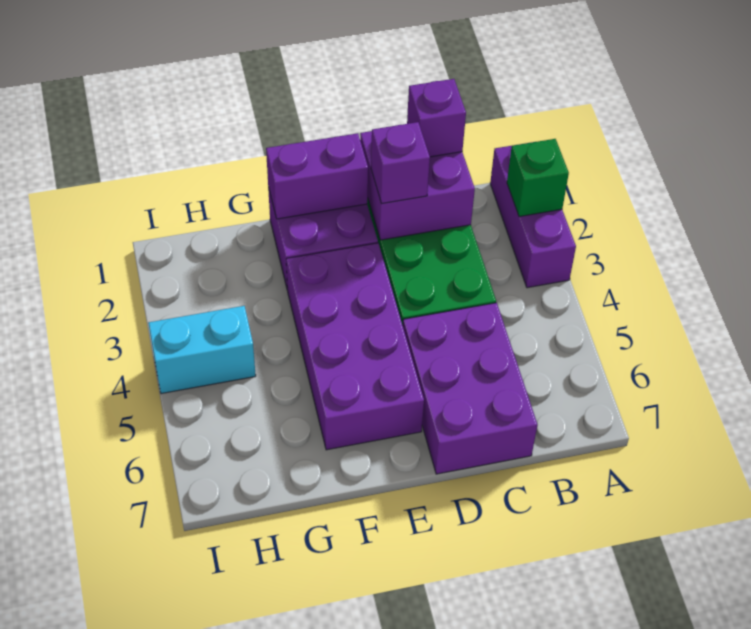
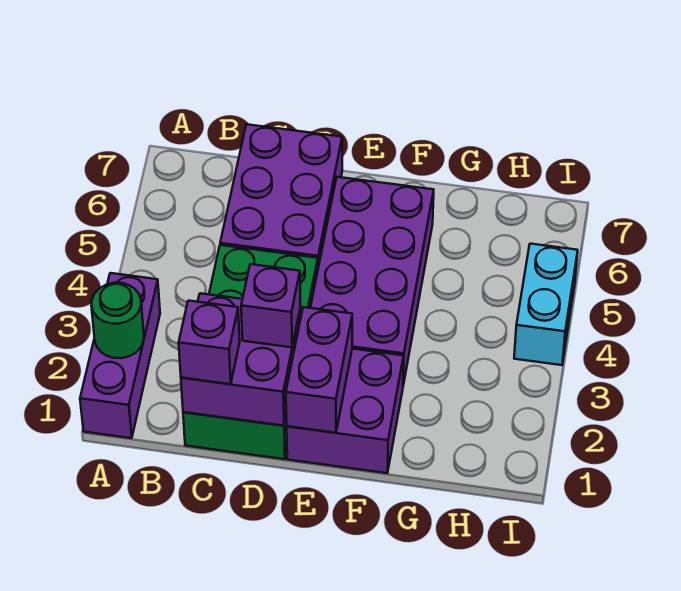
green 1x1 brick [507,139,569,217] -> green 1x1 round brick [91,283,144,358]
purple 1x2 brick [266,133,368,219] -> purple 1x2 brick turned to [286,307,352,433]
cyan 1x2 brick [148,306,256,394] -> cyan 1x2 brick turned to [514,244,578,365]

